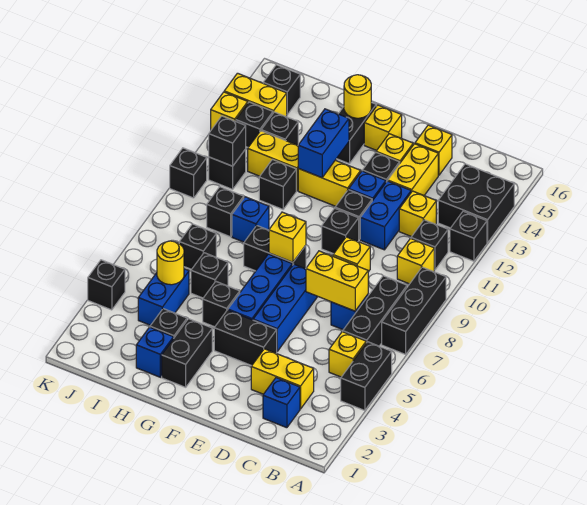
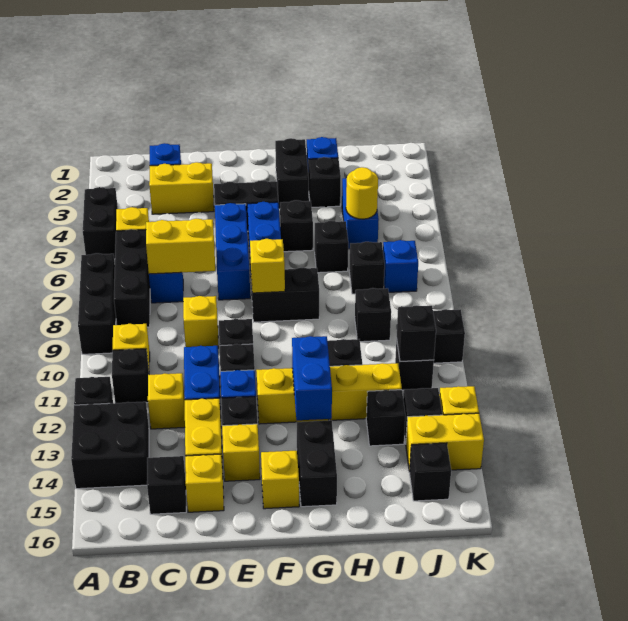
yellow 1x1 round brick [344,75,371,118] -> none
blue 1x1 brick [232,197,269,242] -> blue 1x1 brick moved to [383,240,418,292]
black 1x1 brick [88,260,125,310] -> black 1x1 brick moved to [147,456,186,514]

